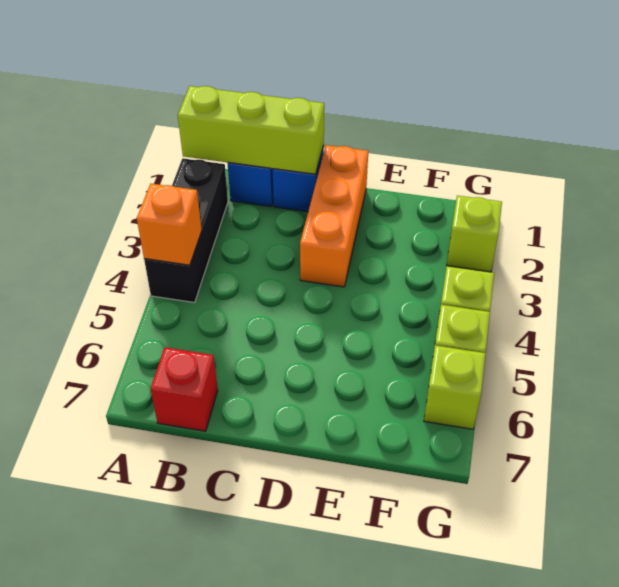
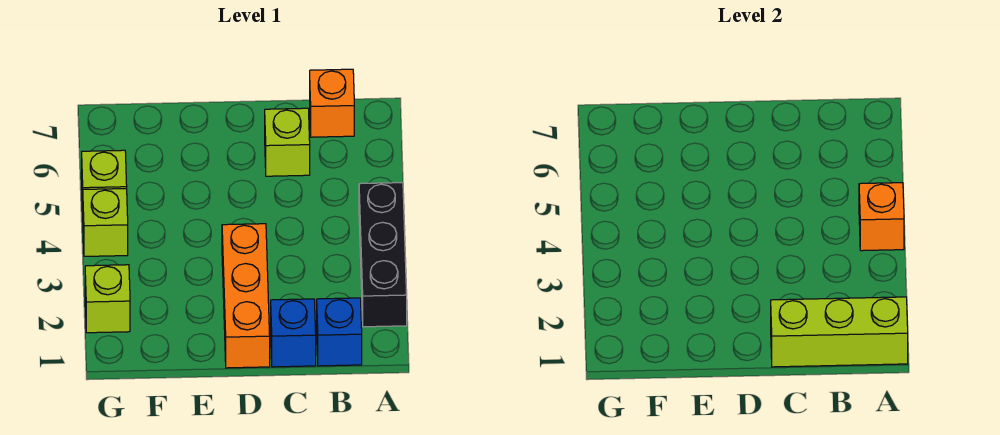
red 1x1 brick [151,347,218,431] -> orange 1x1 brick [310,69,354,137]
lime 1x1 brick [424,345,486,429] -> lime 1x1 brick moved to [265,108,310,176]

